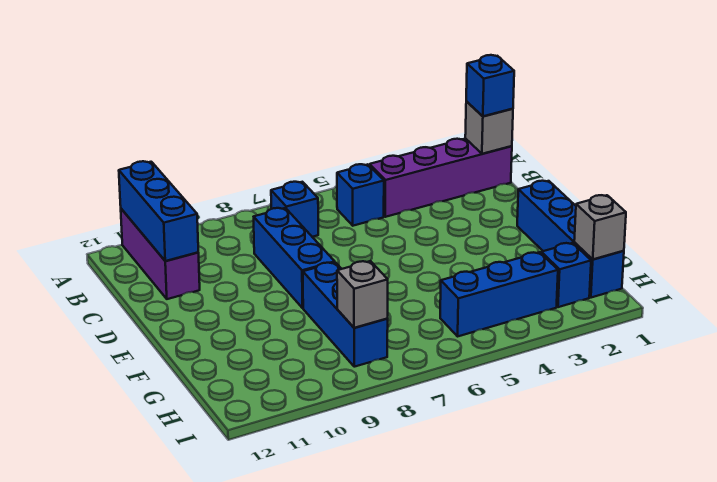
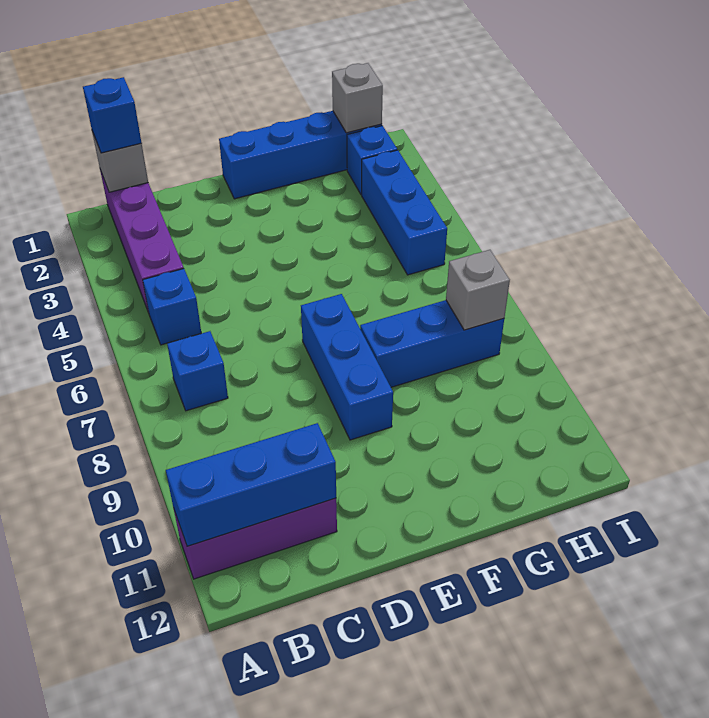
blue 1x3 brick [254,208,335,308] -> blue 1x3 brick turned to [301,294,393,440]

